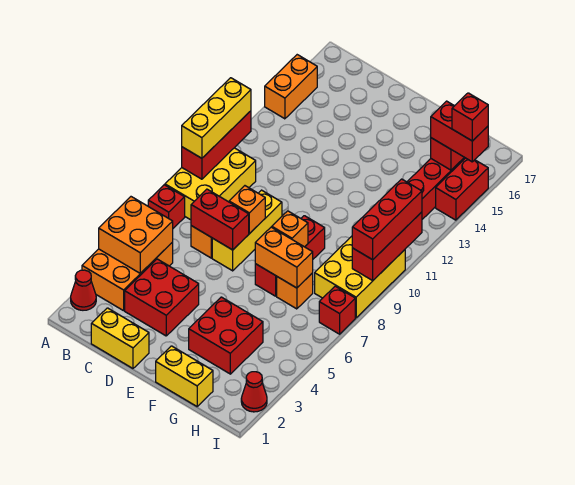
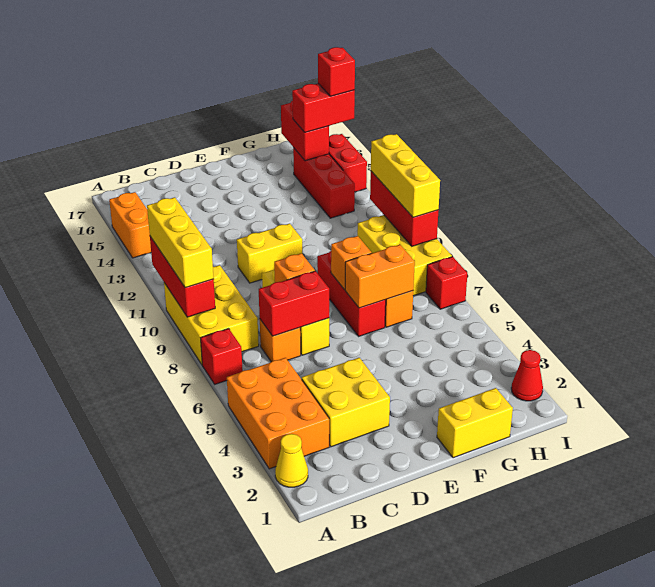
red 1x1 cone [71,270,96,310] -> yellow 1x1 cone [275,434,308,487]
orange 2x2 brick [99,197,173,273] -> none
yellow 1x2 brick [91,308,149,368] -> yellow 1x2 brick moved to [237,224,302,283]
red 2x2 brick [125,259,199,336] -> yellow 2x2 brick [302,358,390,447]
red 2x2 brick [189,297,263,374] -> none
red 1x3 brick [352,179,422,260] -> yellow 1x3 brick [371,134,440,217]

